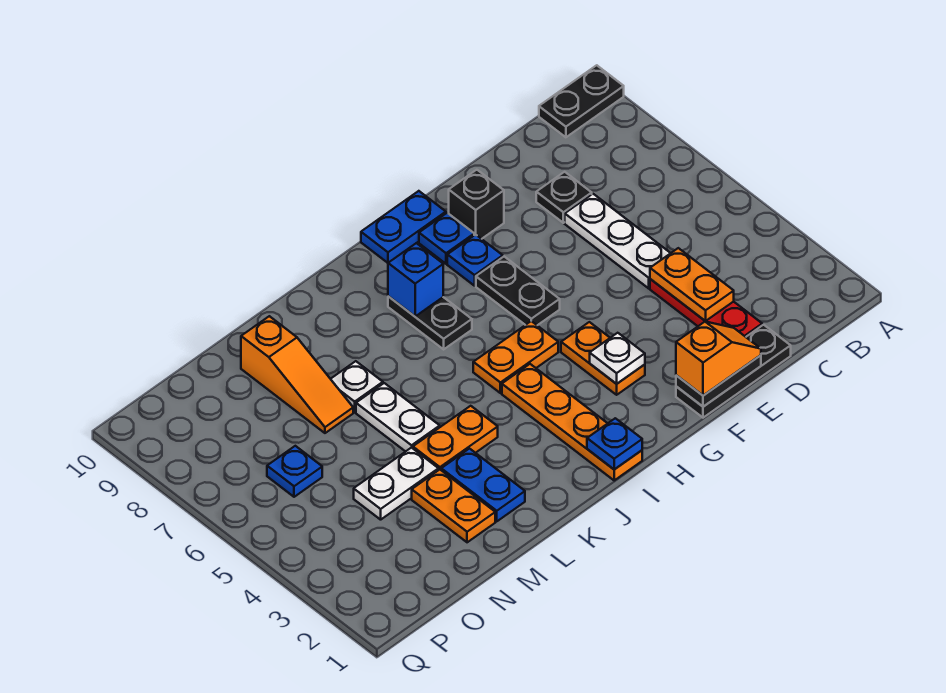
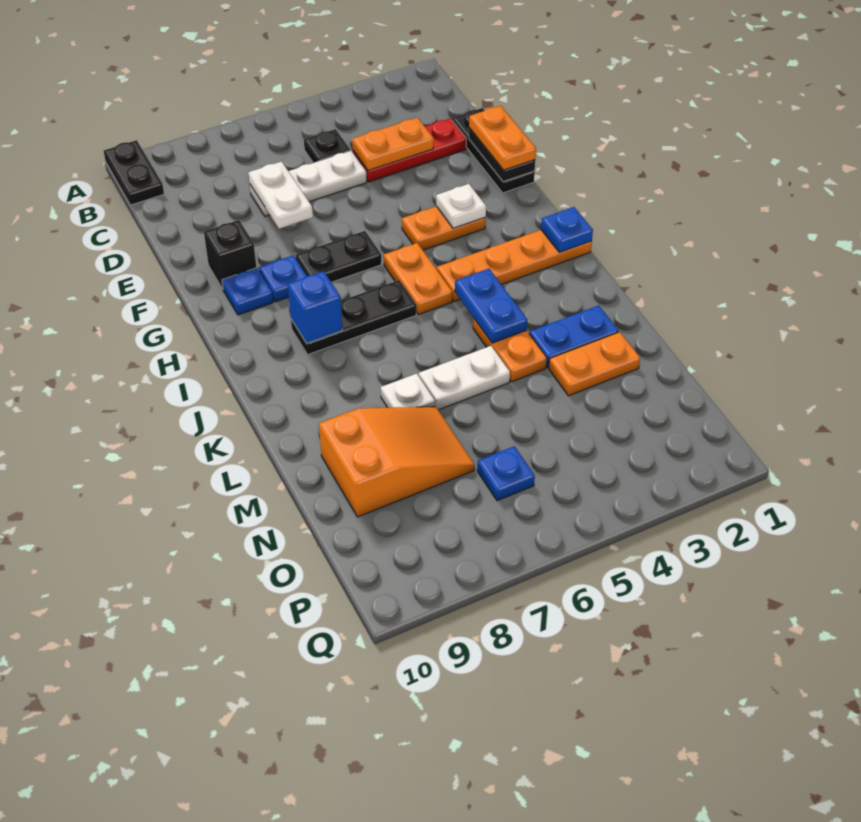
black 1x1 plate [536,172,592,223] -> black 1x1 plate moved to [304,129,350,163]
orange 1x2 slope [676,322,761,396] -> orange 1x2 plate [469,106,536,170]
blue 1x2 plate [361,191,446,263] -> blue 1x2 plate moved to [455,269,527,343]
black 1x2 plate [388,296,472,349] -> black 1x3 plate [291,280,416,355]
white 1x2 plate [354,447,439,520] -> white 1x2 plate moved to [248,161,313,229]
orange 1x3 slope [241,316,353,433] -> orange 2x3 slope [319,407,475,517]

